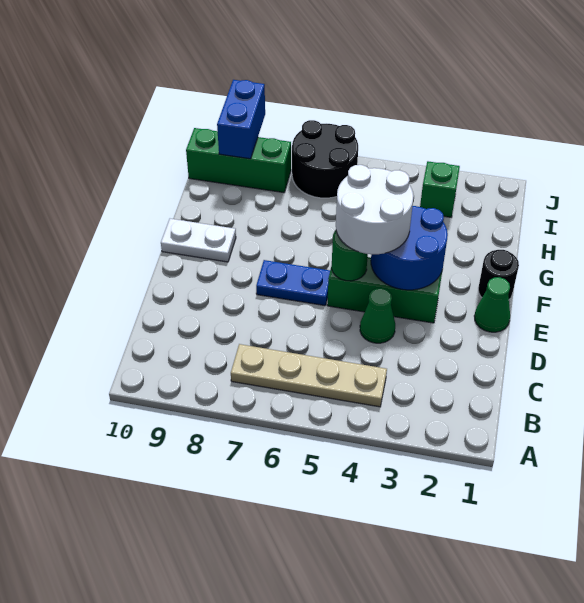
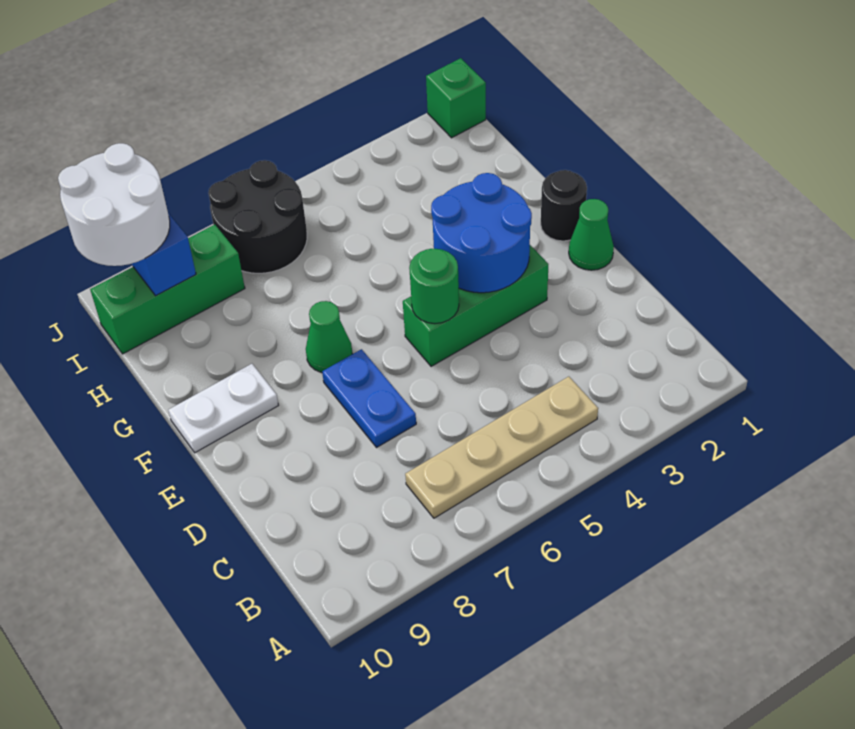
green 1x1 cone [360,288,395,343] -> green 1x1 cone moved to [306,301,352,373]
white 2x2 round brick [336,165,413,254] -> white 2x2 round brick moved to [58,143,170,266]
blue 1x2 plate [256,260,330,306] -> blue 1x2 plate turned to [322,349,416,447]
green 1x1 brick [420,161,460,217] -> green 1x1 brick moved to [426,58,486,138]

